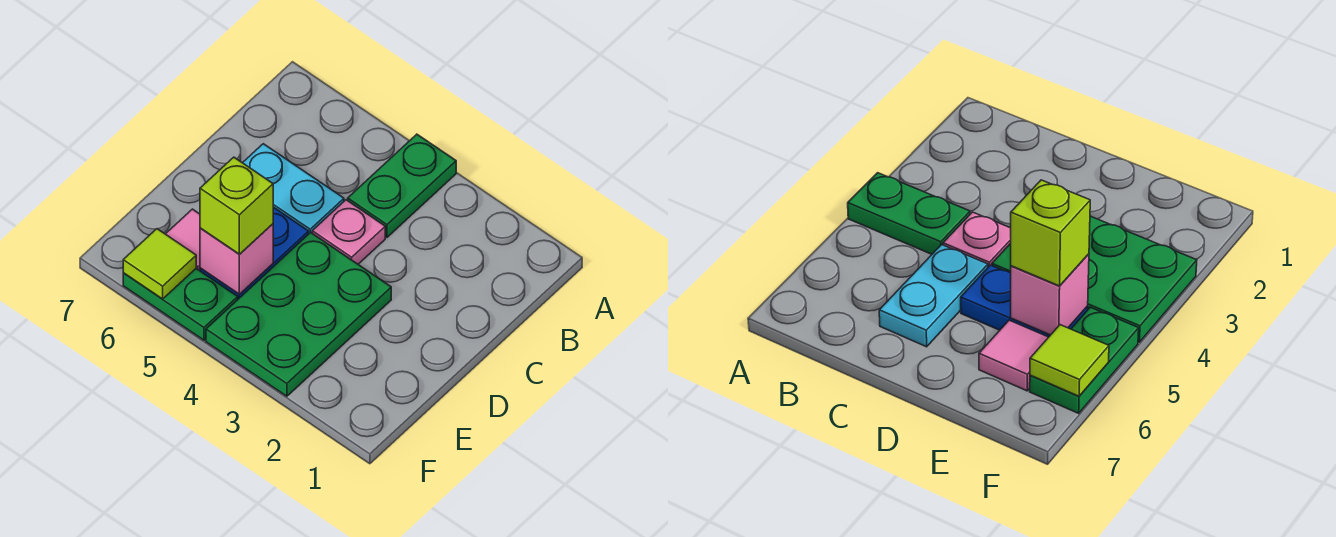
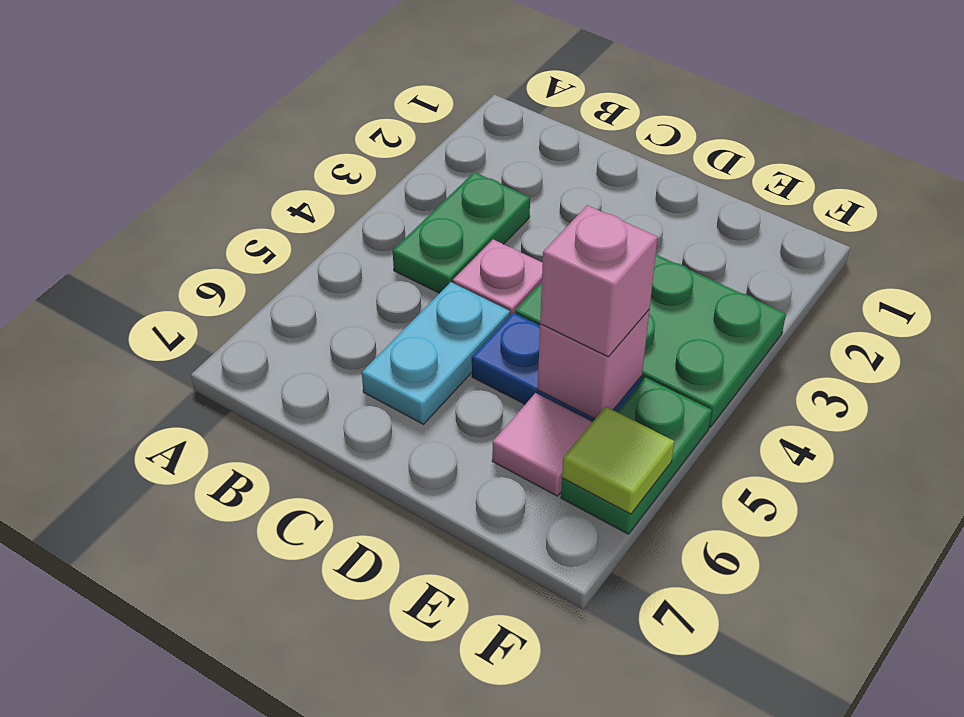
green 1x2 plate [348,134,456,237] -> green 1x2 plate turned to [393,172,530,293]
lime 1x1 brick [200,157,273,254] -> pink 1x1 brick [540,205,658,357]

